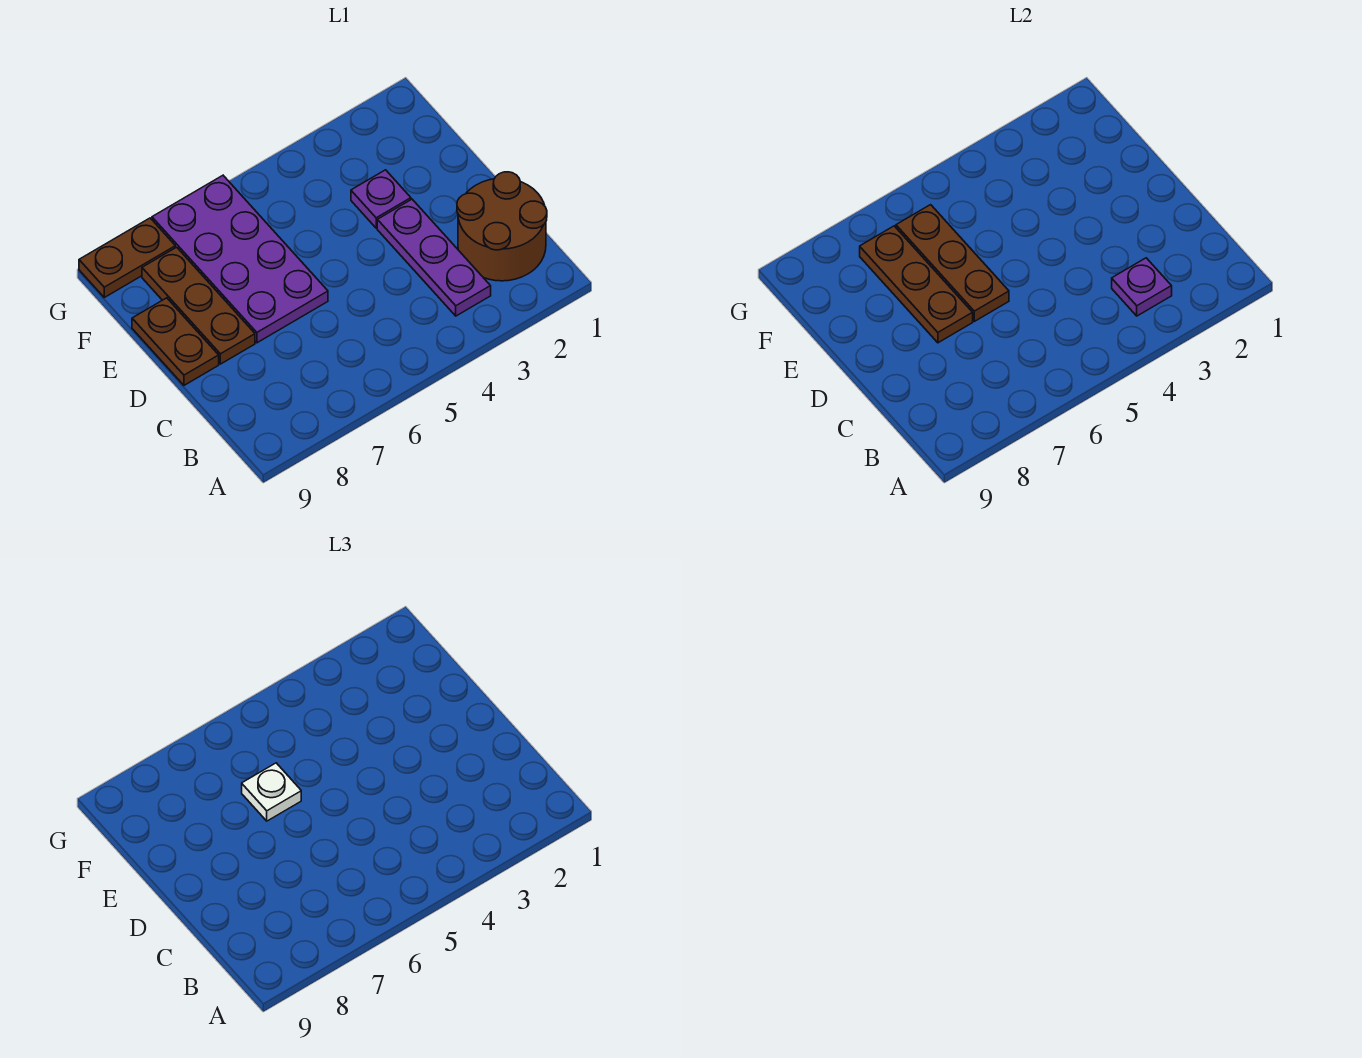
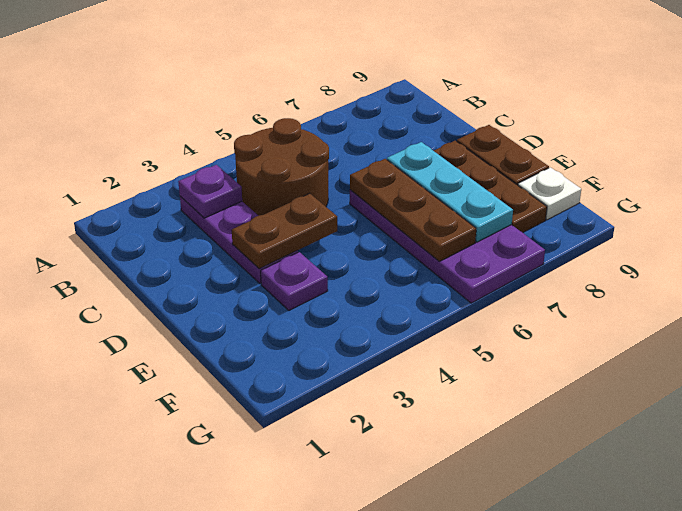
brown 2x2 round brick [457,172,547,281] -> brown 2x2 round brick moved to [234,118,329,216]
brown 1x3 plate [860,226,973,343] -> cyan 1x3 plate [387,142,513,242]
white 1x1 plate [242,763,301,821] -> white 1x1 plate moved to [518,167,581,220]
brown 1x2 plate [79,218,175,297] -> brown 1x2 plate moved to [232,193,337,269]

